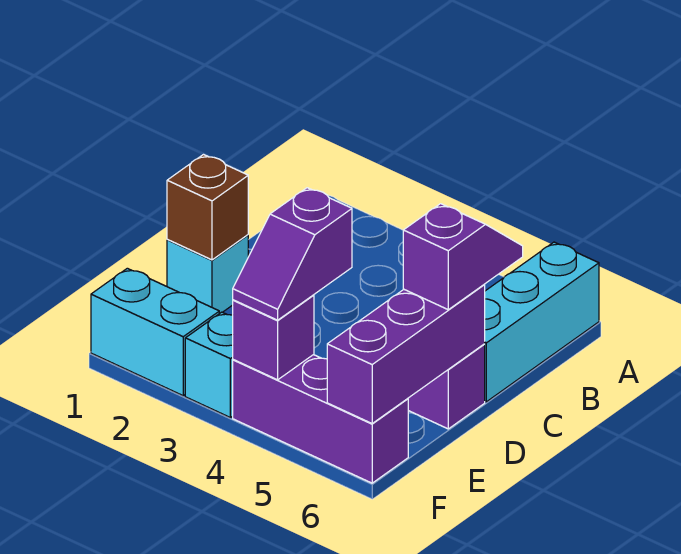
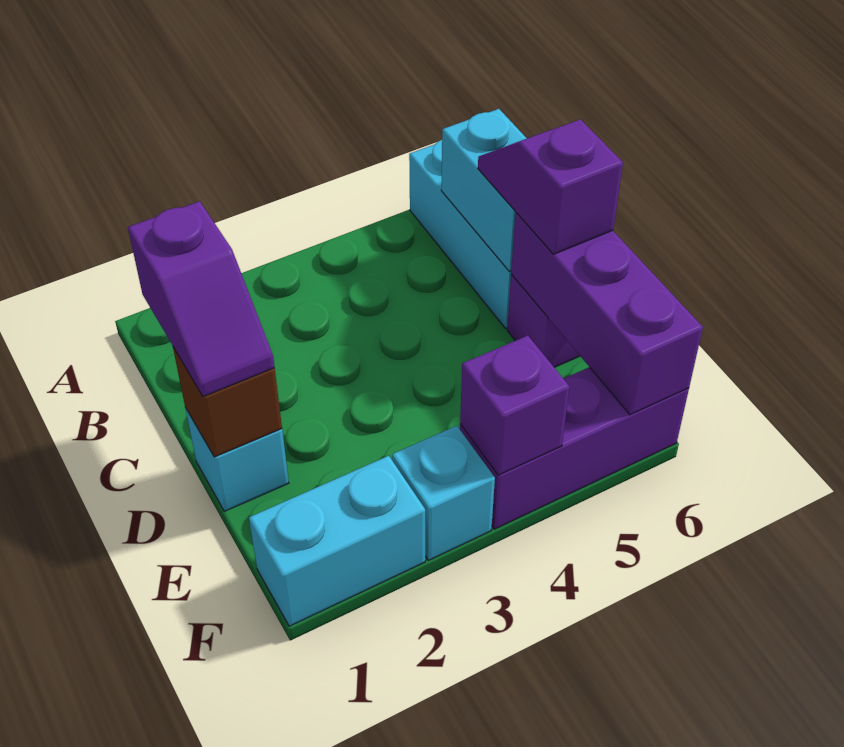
none -> cyan 1x2 brick [441,109,527,271]
purple 1x2 slope [233,188,352,320] -> purple 1x2 slope moved to [128,201,275,397]

